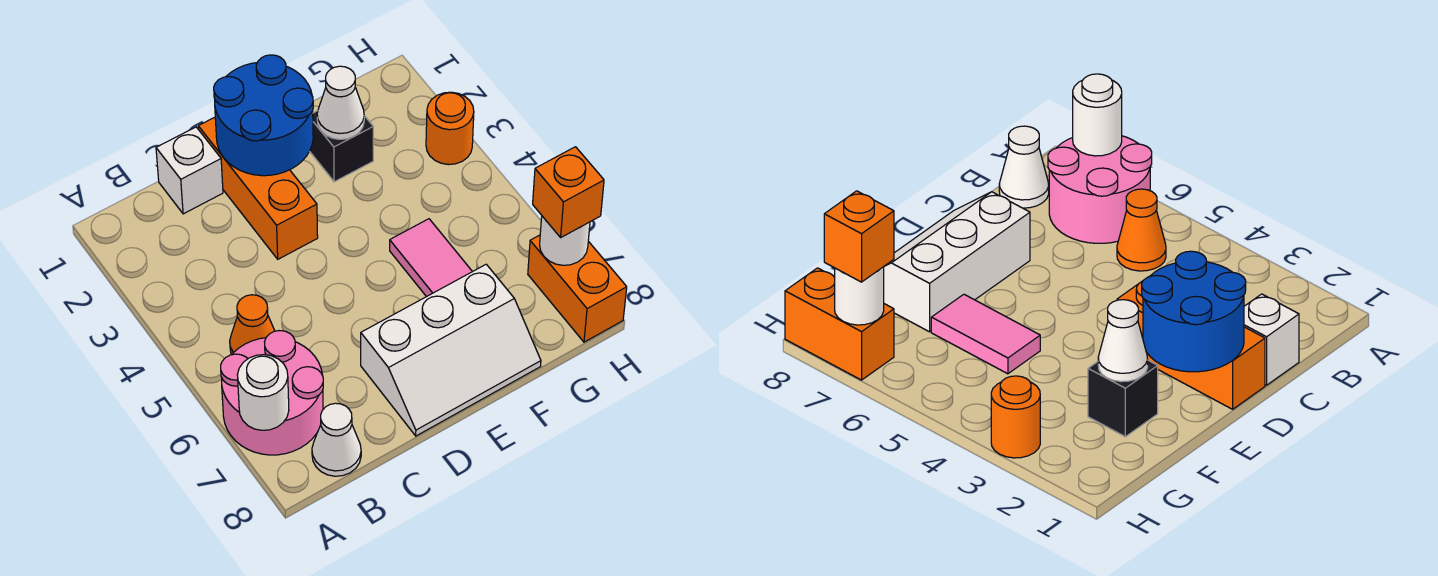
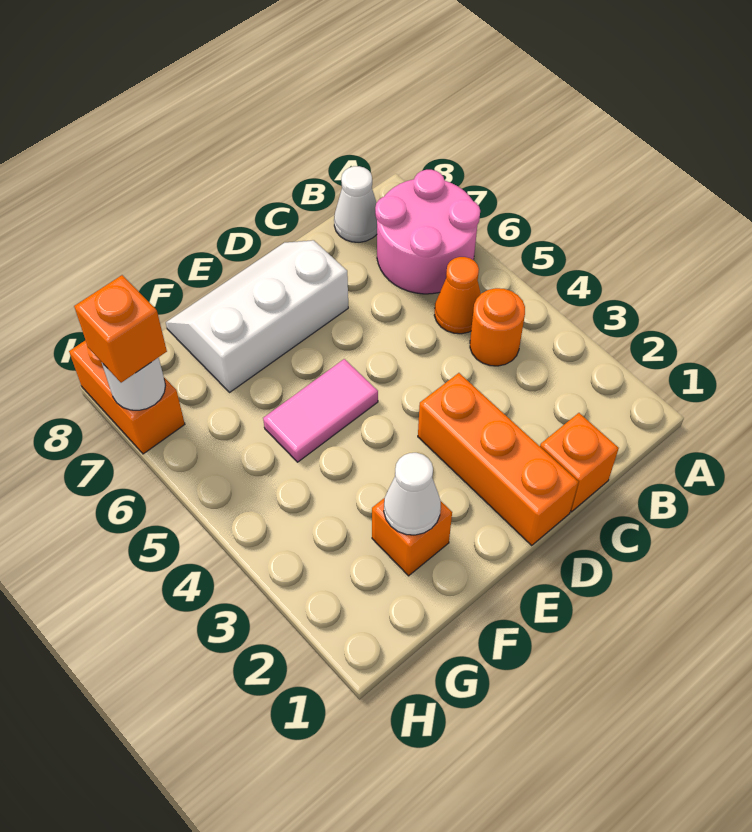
white 1x1 round brick [237,355,289,430] -> none
white 1x1 brick [156,127,223,214] -> orange 1x1 brick [540,413,619,512]
blue 2x2 round brick [214,55,313,176] -> none
black 1x1 brick [310,111,373,182] -> orange 1x1 brick [372,499,452,576]
pink 1x2 tile [390,219,472,297] -> pink 1x2 tile turned to [263,359,378,462]
orange 1x1 round brick [426,92,474,165] -> orange 1x1 round brick moved to [470,288,525,366]

